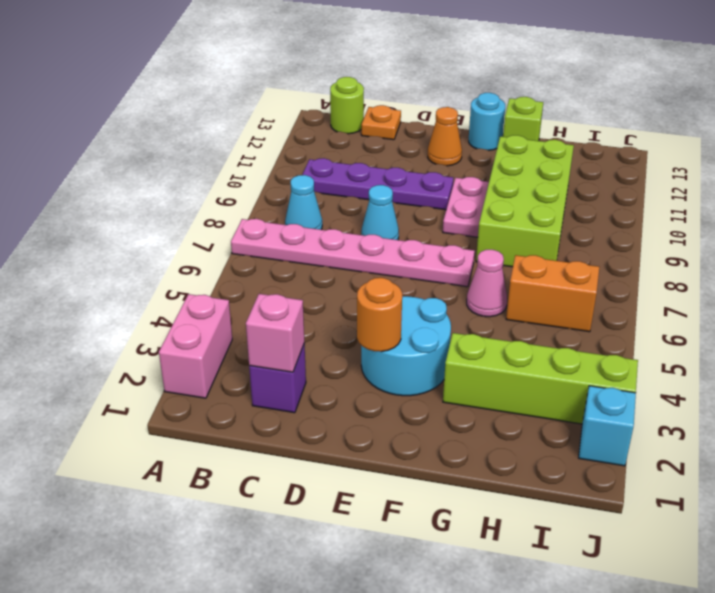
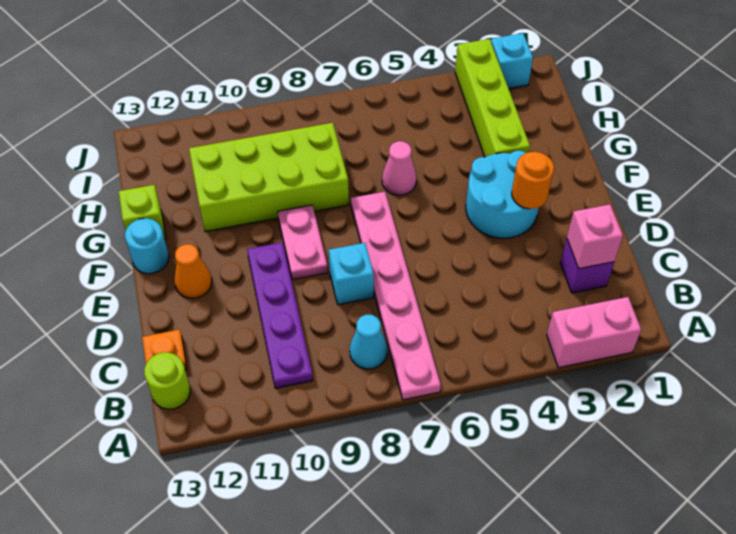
cyan 1x1 cone [361,185,399,240] -> cyan 1x1 brick [329,243,374,305]
pink 1x2 plate [443,177,489,237] -> pink 1x2 plate turned to [278,205,328,280]
orange 1x2 brick [506,255,599,332] -> none

